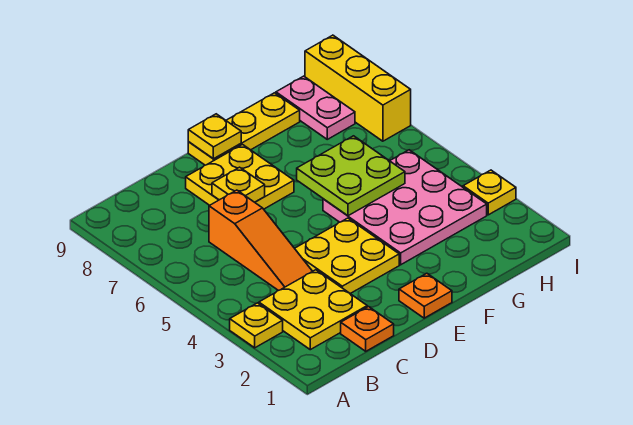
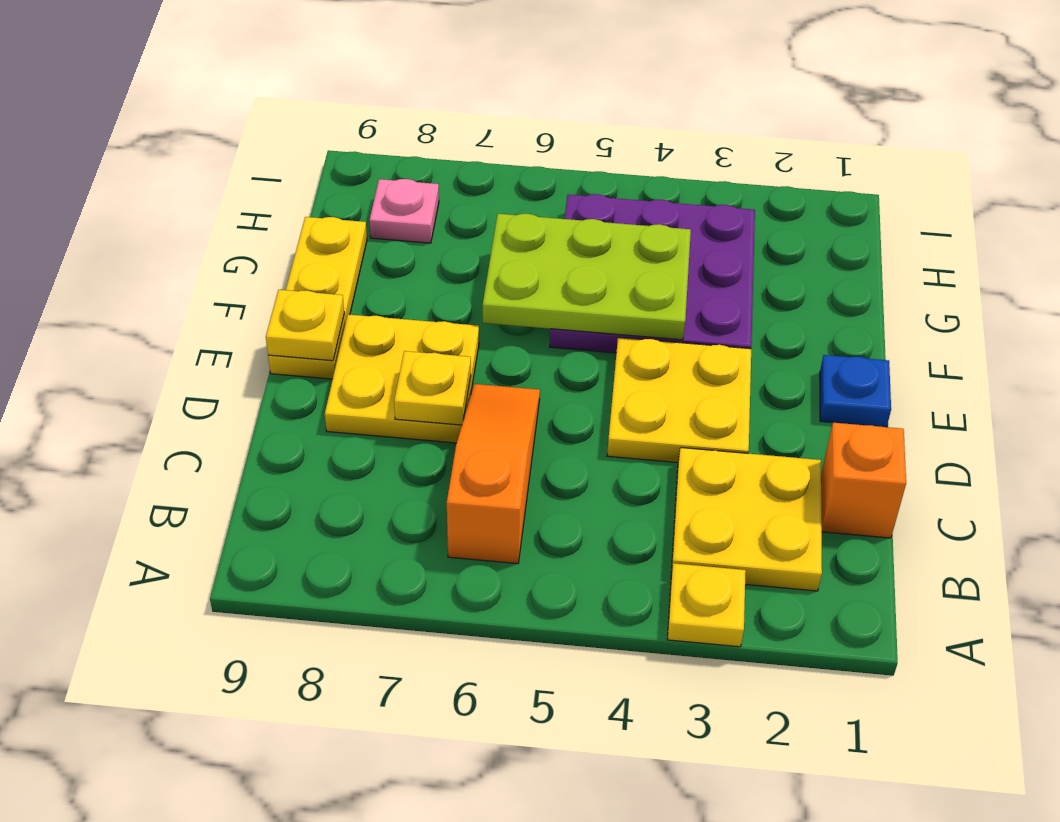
orange 1x1 plate [341,307,394,351] -> orange 1x1 brick [821,423,906,538]
orange 1x3 slope [209,190,312,291] -> orange 1x3 slope turned to [447,384,540,564]
orange 1x1 plate [399,273,452,318] -> blue 1x1 plate [820,355,891,427]
pink 3x3 plate [323,150,487,265] -> purple 3x3 plate [550,194,755,353]
lime 2x2 plate [297,136,405,216] -> lime 2x3 plate [483,214,691,340]
pink 1x2 plate [276,76,355,139] -> pink 1x1 plate [369,179,439,243]
yellow 1x1 plate [463,170,516,215] -> none
yellow 1x3 brick [305,35,411,141] -> none

